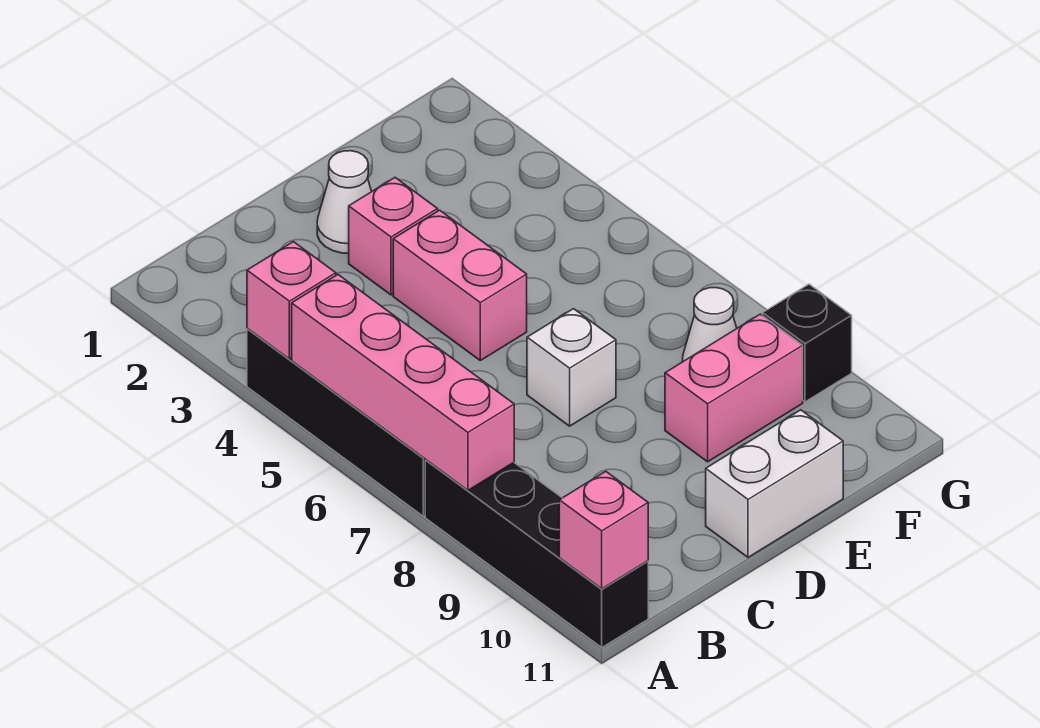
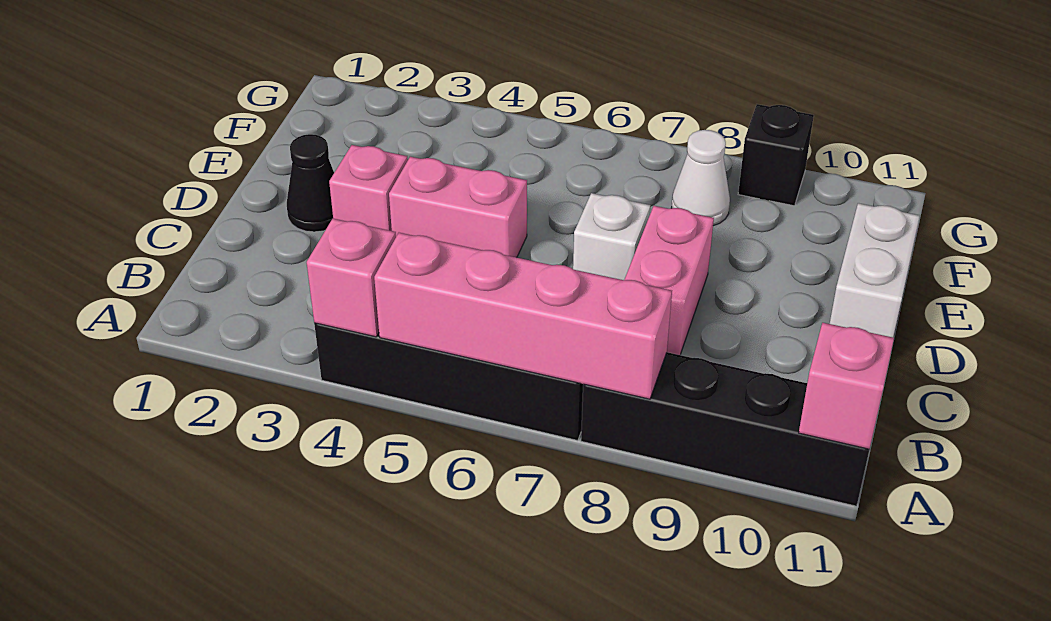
white 1x1 cone [317,151,371,253] -> black 1x1 cone [287,134,334,232]
pink 1x2 brick [665,314,803,462] -> pink 1x2 brick moved to [624,206,714,355]

